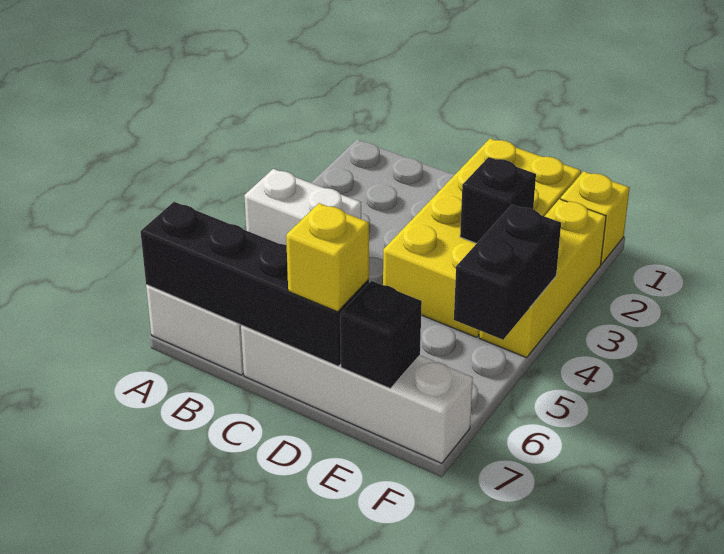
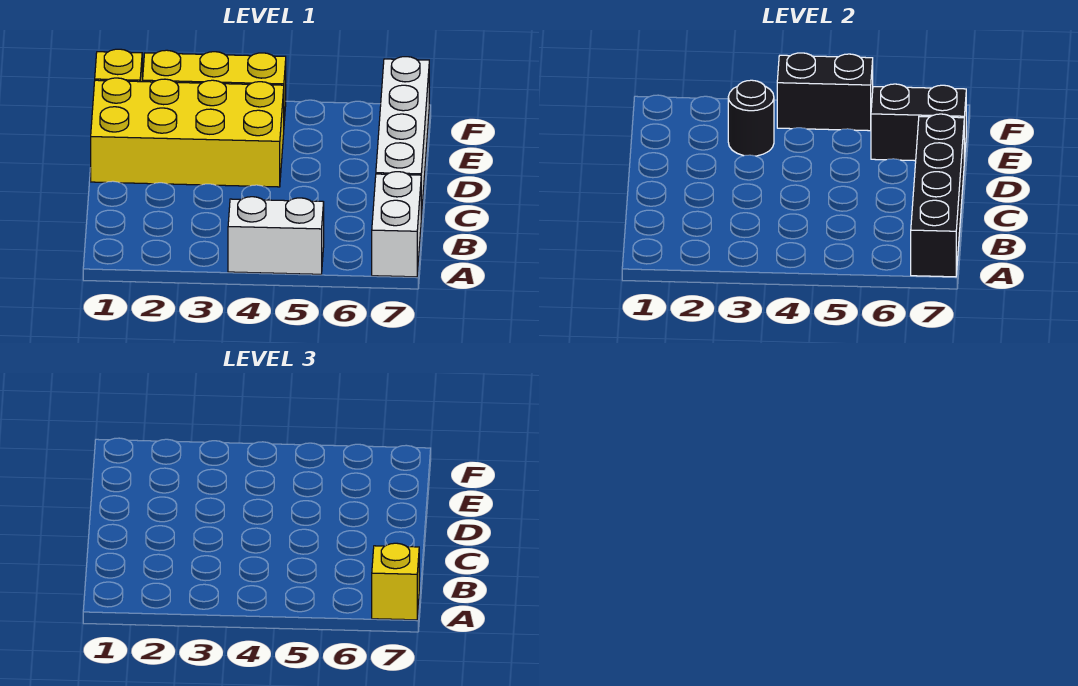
white 1x2 brick [244,169,361,245] -> white 1x2 brick turned to [228,197,324,274]
yellow 1x1 brick [286,203,369,312] -> yellow 1x1 brick moved to [372,543,419,620]
black 1x1 brick [460,157,536,243] -> black 1x1 round brick [728,80,774,156]
black 1x1 brick [340,281,422,388] -> black 1x2 brick [871,84,966,161]

